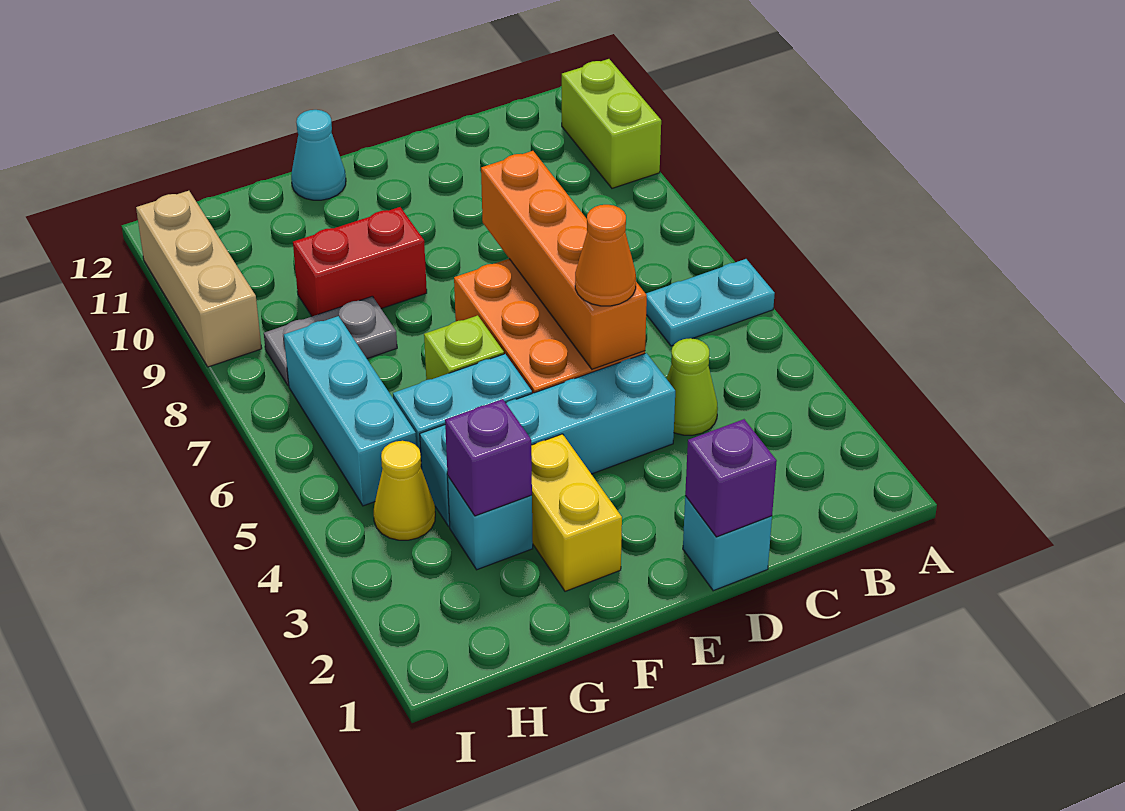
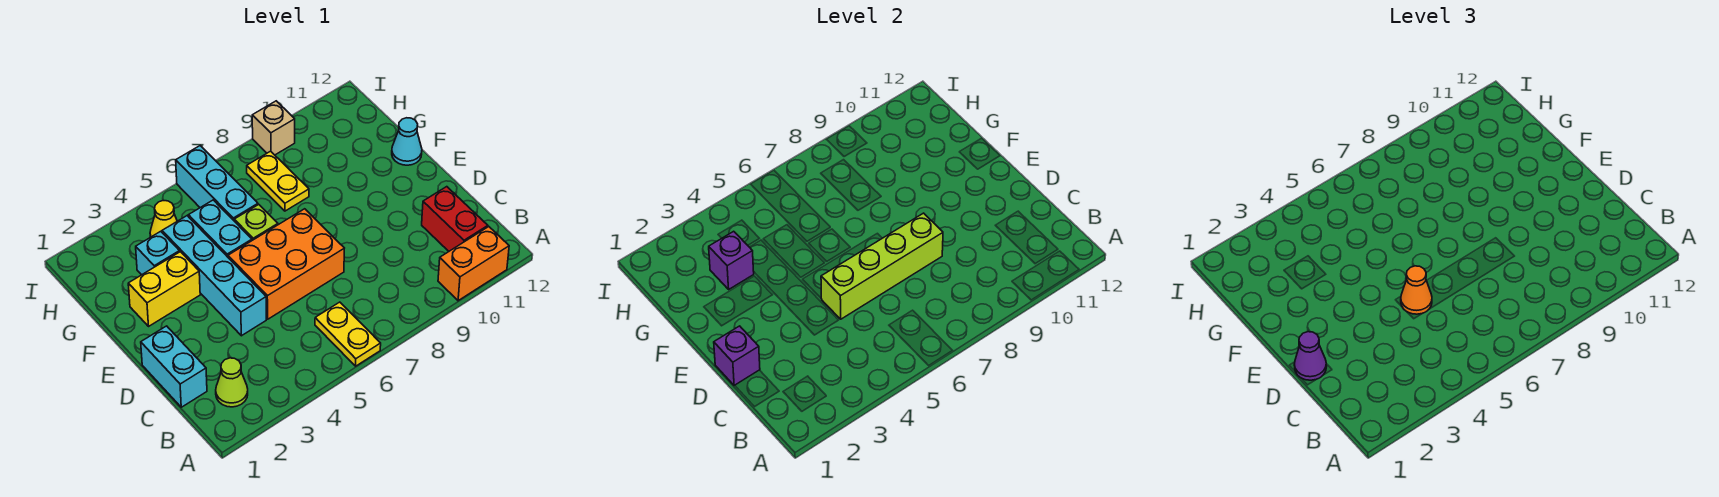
cyan 1x2 plate [646,259,775,346] -> yellow 1x2 plate [315,302,381,366]
lime 1x2 brick [562,59,661,188] -> orange 1x2 brick [438,227,509,301]
lime 1x1 cone [667,338,718,435] -> lime 1x1 cone moved to [216,358,248,407]
cyan 1x1 brick [683,496,772,591] -> cyan 1x2 brick [141,326,207,407]
none -> purple 1x1 cone [1294,332,1327,380]
orange 1x4 brick [481,151,647,369] -> lime 1x4 brick [821,213,943,319]
red 1x2 brick [293,207,427,316] -> red 1x2 brick moved to [422,187,488,251]
grey 1x2 plate [264,296,397,386] -> yellow 1x2 plate [247,151,309,211]
cyan 1x3 brick [284,316,416,506] -> cyan 1x3 brick turned to [176,146,258,220]
tan 1x3 brick [136,191,262,367] -> tan 1x1 brick [252,101,295,155]

